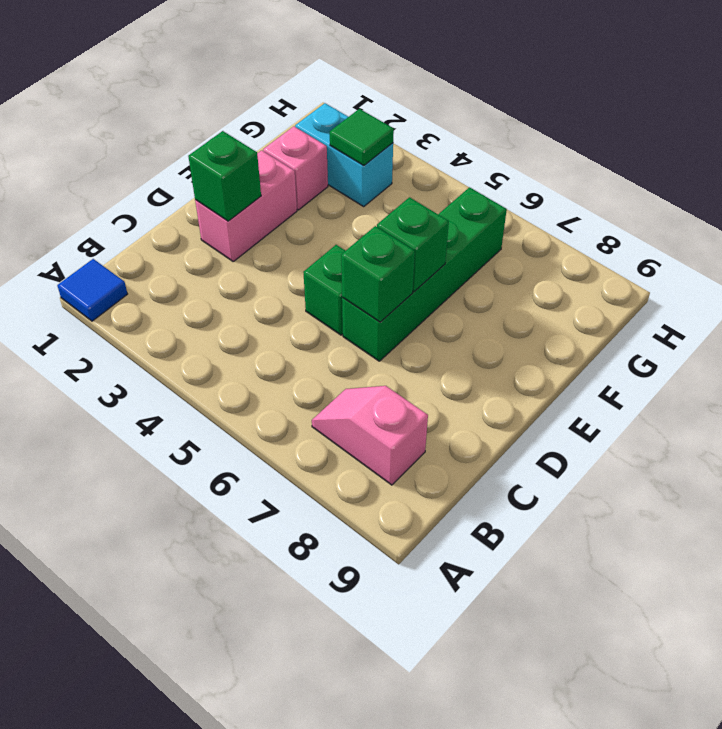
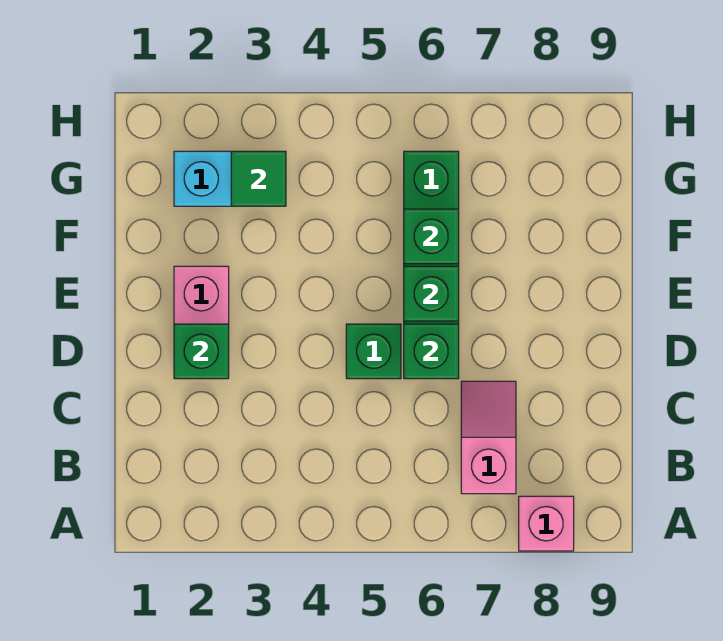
blue 1x1 tile [57,259,127,321] -> none
pink 1x2 slope [312,386,428,485] -> pink 1x2 slope turned to [461,381,516,494]
pink 1x1 brick [263,126,328,210] -> pink 1x1 brick moved to [519,496,574,551]
none -> green 1x1 brick [404,209,459,264]

